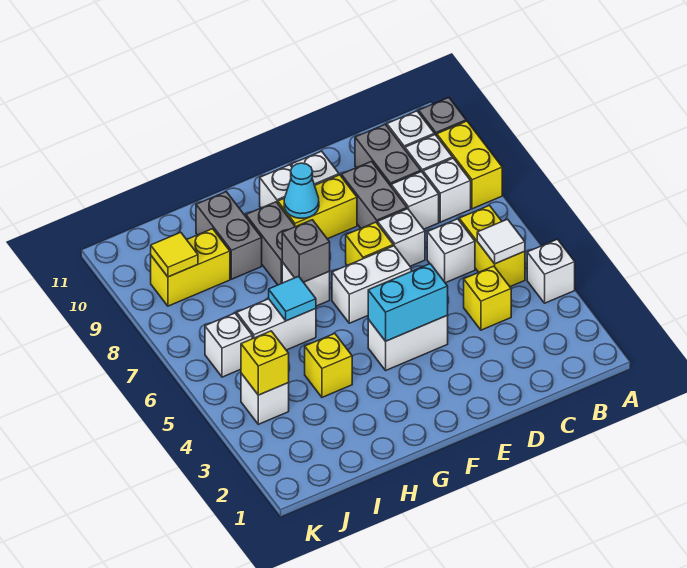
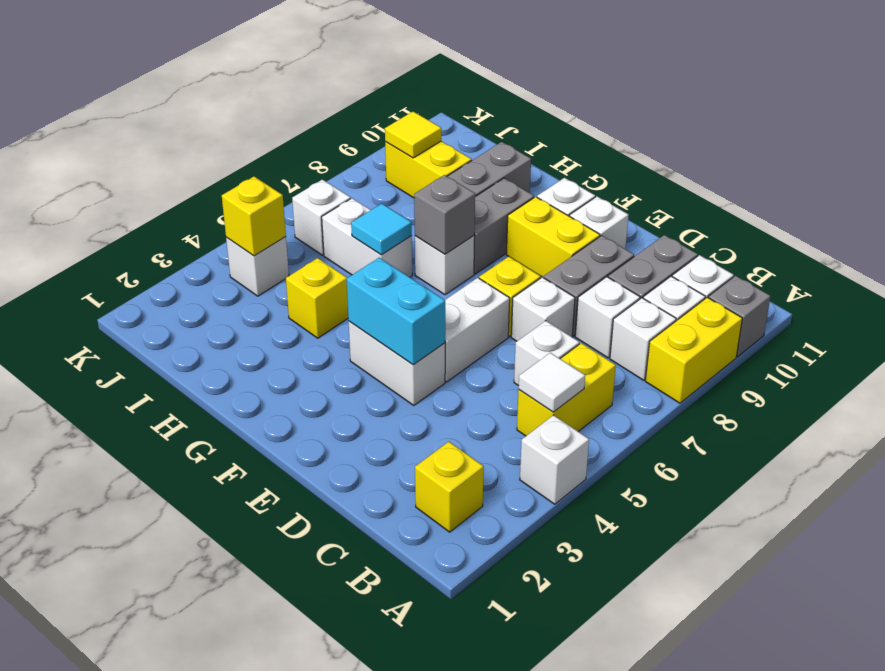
yellow 1x1 brick [464,266,511,330] -> yellow 1x1 brick moved to [415,442,484,532]
white 1x2 brick [332,246,411,323] -> white 1x2 brick turned to [445,278,510,382]
cyan 1x1 cone [284,163,319,218] -> none

